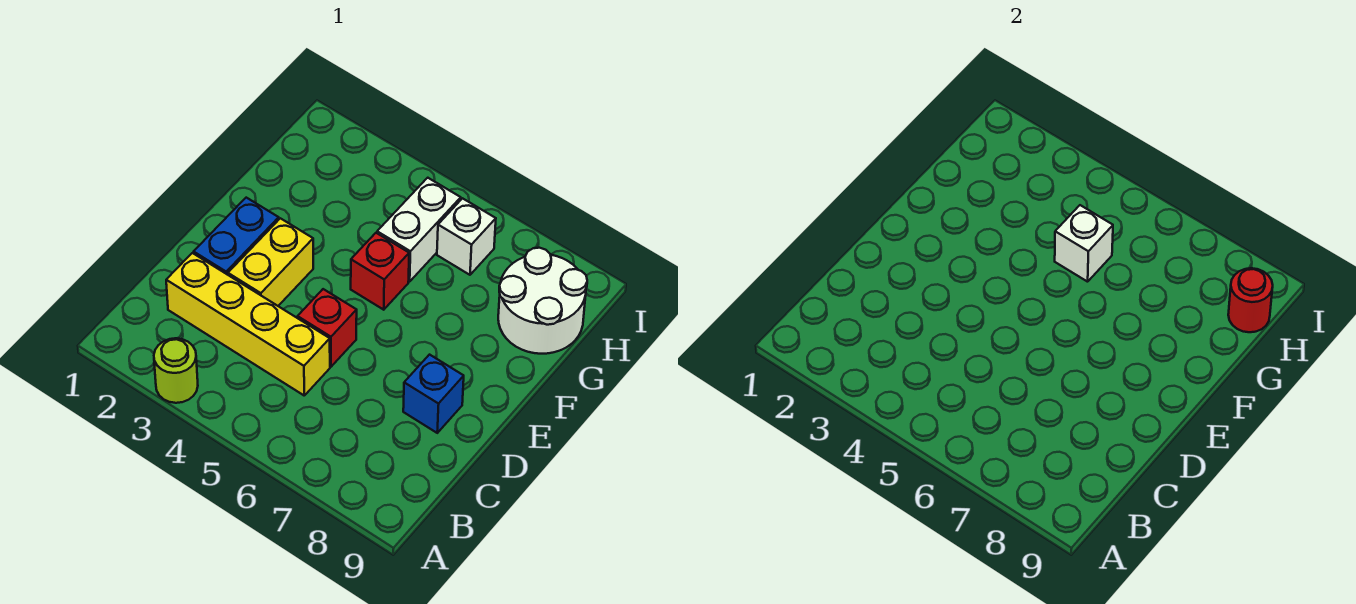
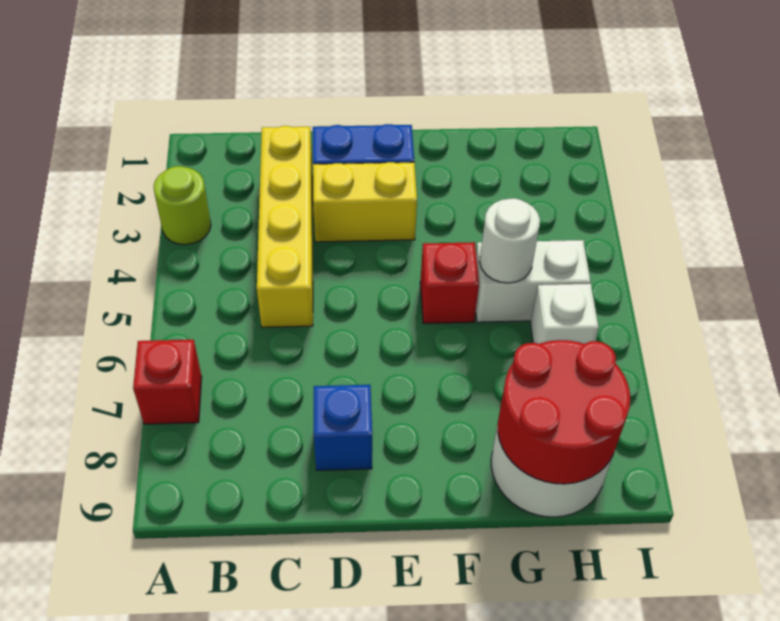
red 1x1 brick [298,289,357,367] -> red 1x1 brick moved to [133,340,202,424]
white 1x1 brick [1055,205,1113,282] -> white 1x1 round brick [480,198,540,283]
red 1x1 round brick [1228,268,1273,332] -> red 2x2 round brick [498,340,630,484]

